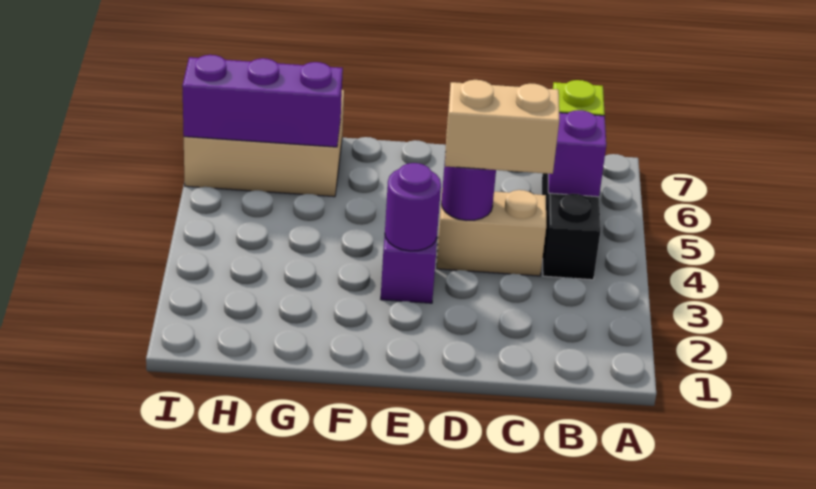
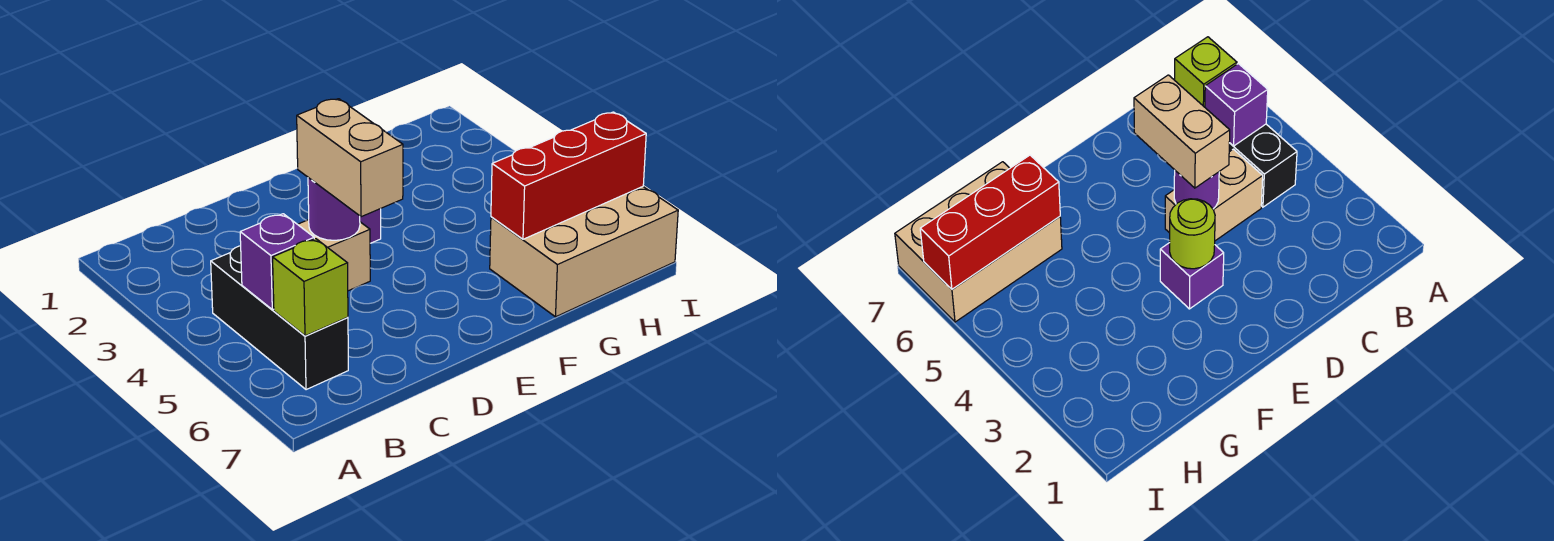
tan 1x2 brick [445,80,559,174] -> tan 1x2 brick turned to [297,99,403,217]
purple 1x1 round brick [385,163,441,251] -> lime 1x1 round brick [1170,199,1215,269]
purple 1x3 brick [182,55,343,147] -> red 1x3 brick [491,112,646,239]

